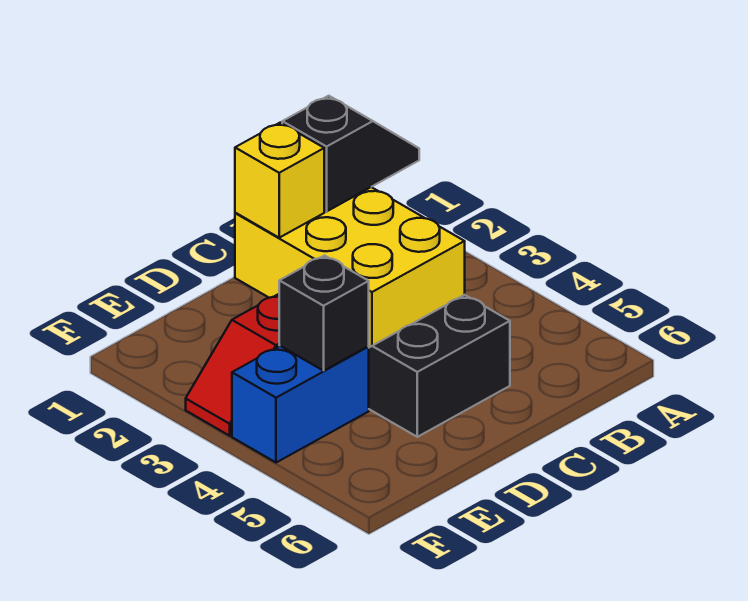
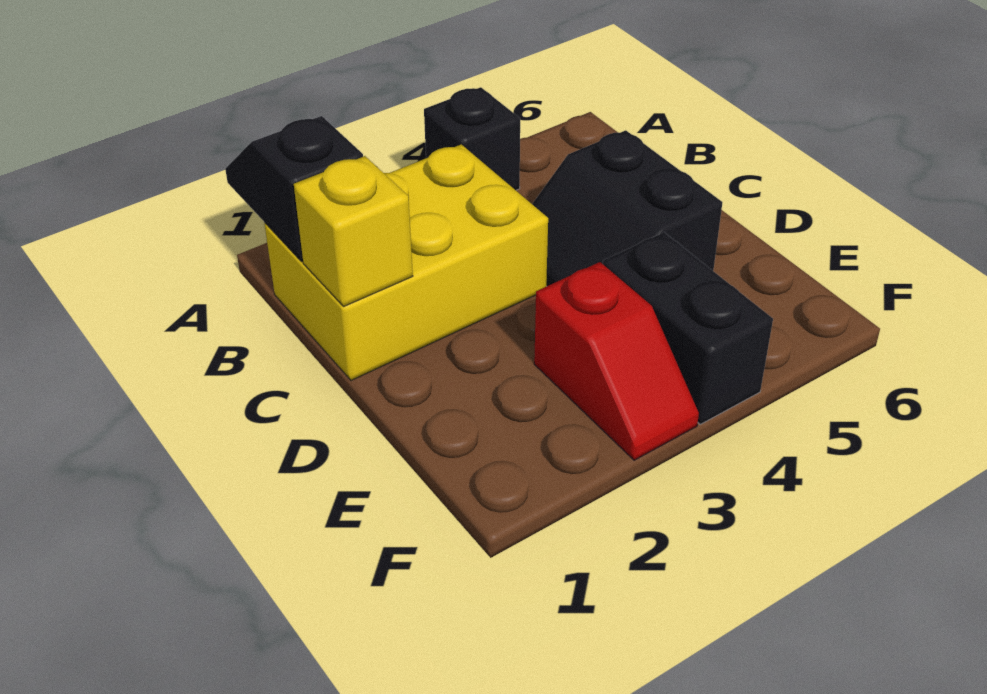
blue 1x2 brick [232,346,369,463] -> black 1x2 brick [603,232,773,424]
black 1x1 brick [279,256,369,371] -> black 1x1 brick moved to [424,87,520,190]

